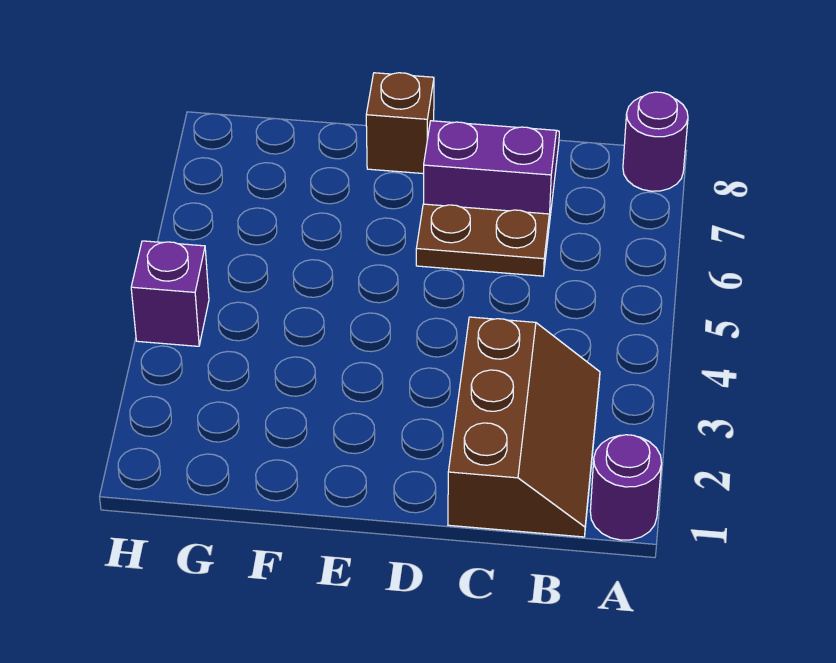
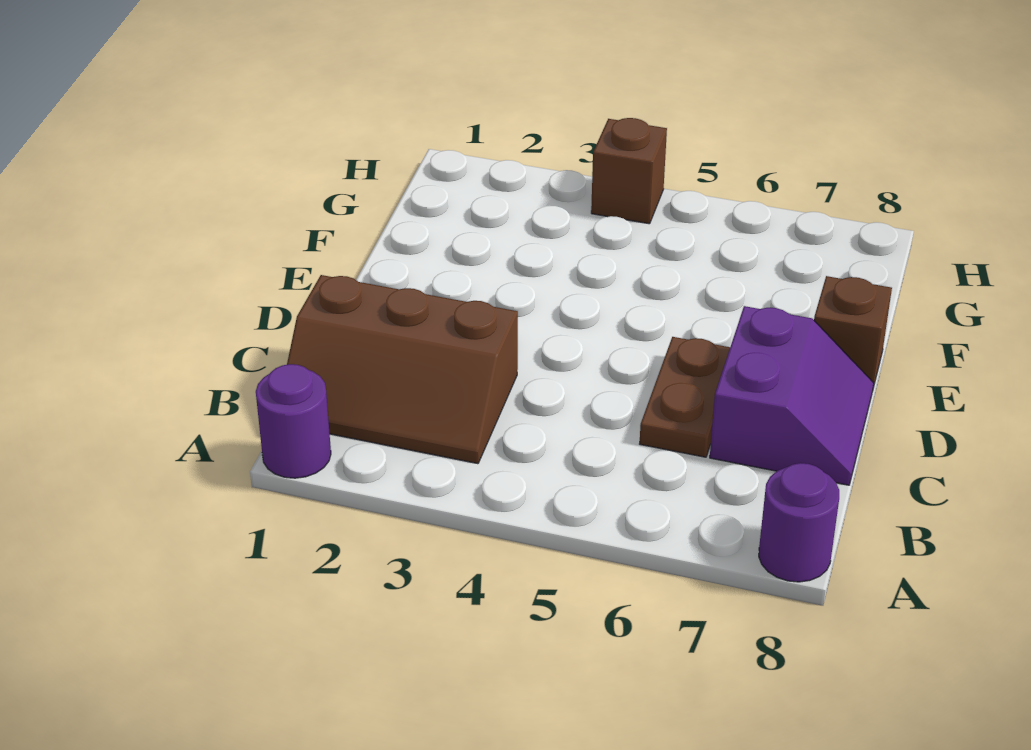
purple 1x1 brick [131,241,209,346] -> brown 1x1 brick [591,118,667,224]

